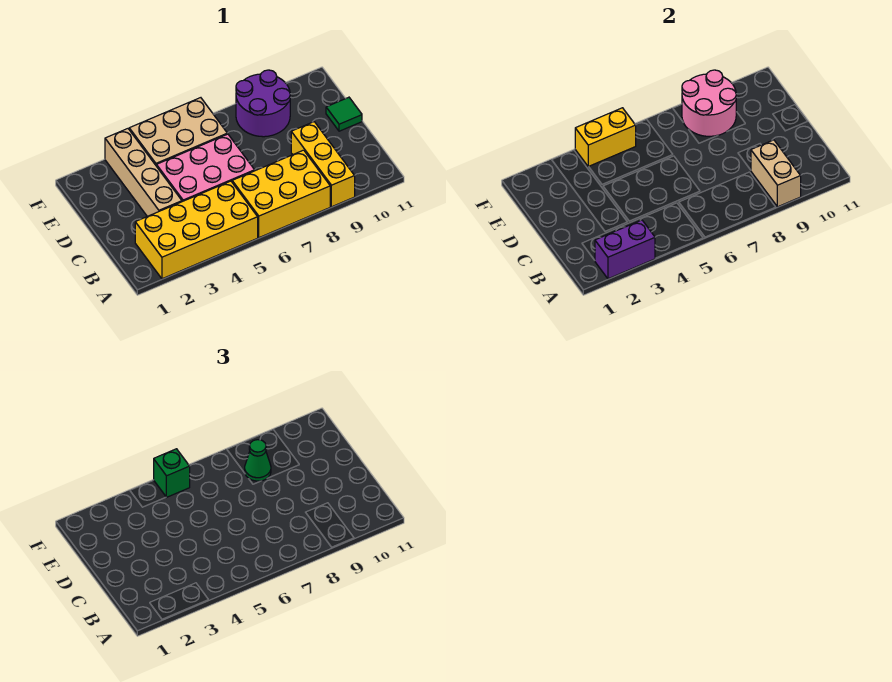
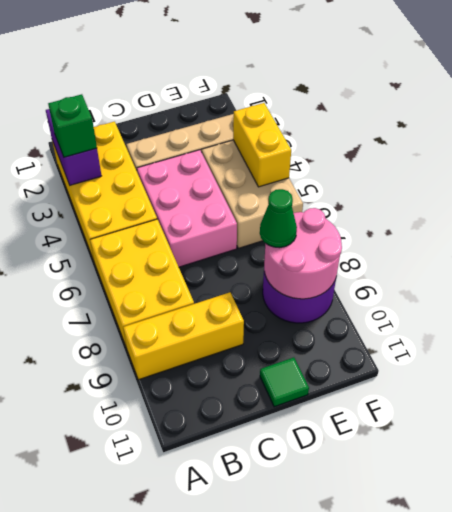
tan 1x2 brick [751,140,801,207] -> none
green 1x1 brick [154,449,190,497] -> green 1x1 brick moved to [48,94,97,157]

